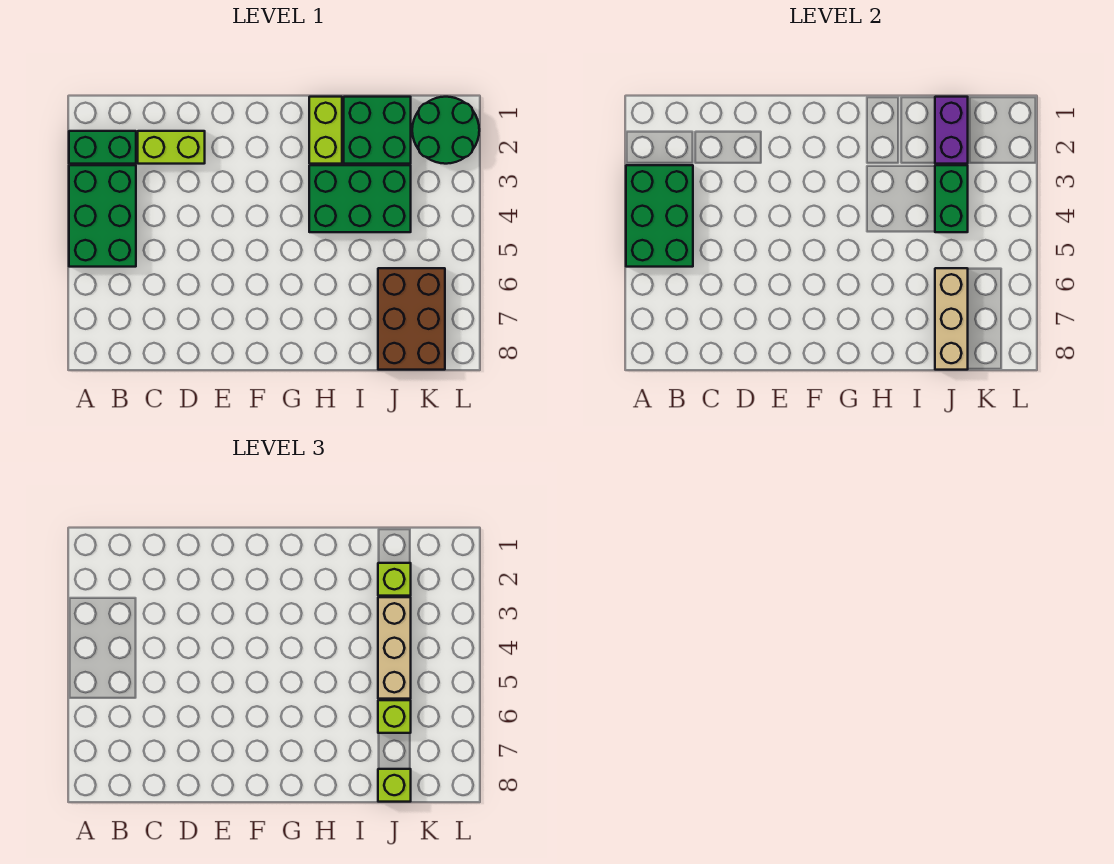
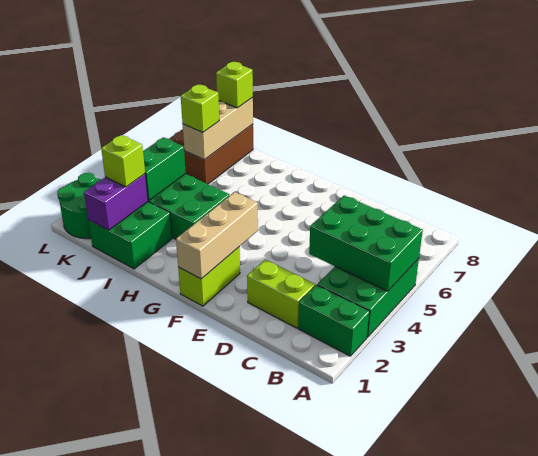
green 2x3 brick [626,165,693,267] -> green 2x3 brick turned to [309,195,423,291]
lime 1x2 brick [309,97,342,164] -> lime 1x2 brick moved to [178,247,240,306]
tan 1x3 brick [378,597,411,699] -> tan 1x3 brick moved to [176,192,258,279]

